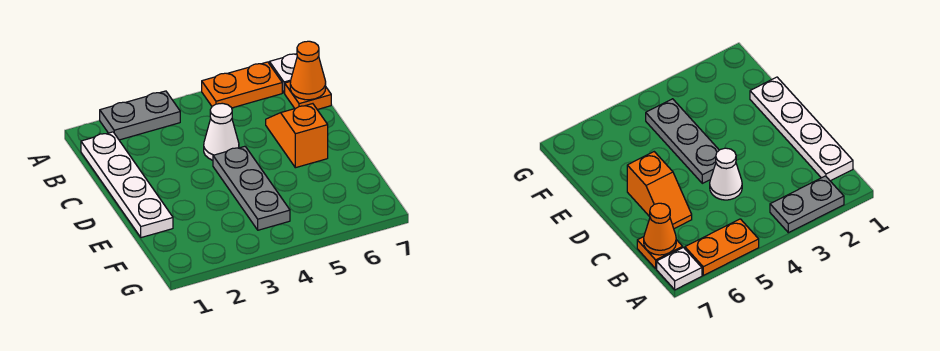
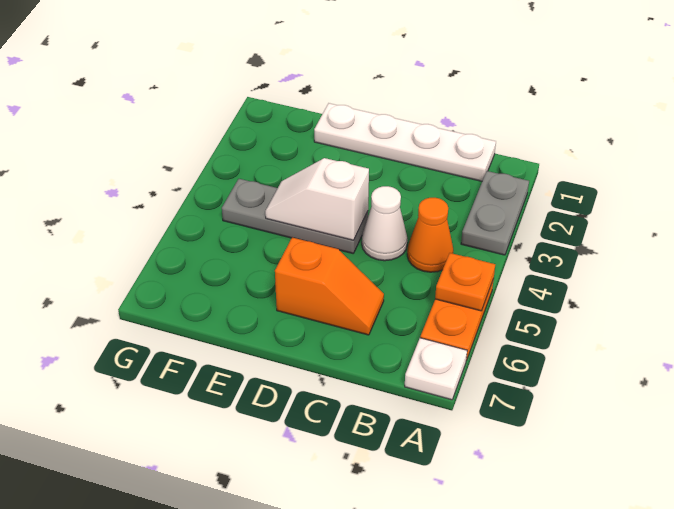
orange 1x1 plate [285,81,331,110] -> orange 1x1 plate moved to [435,253,495,311]
orange 1x1 cone [290,41,326,100] -> orange 1x1 cone moved to [407,198,453,272]
none -> white 1x2 slope [265,158,369,240]

